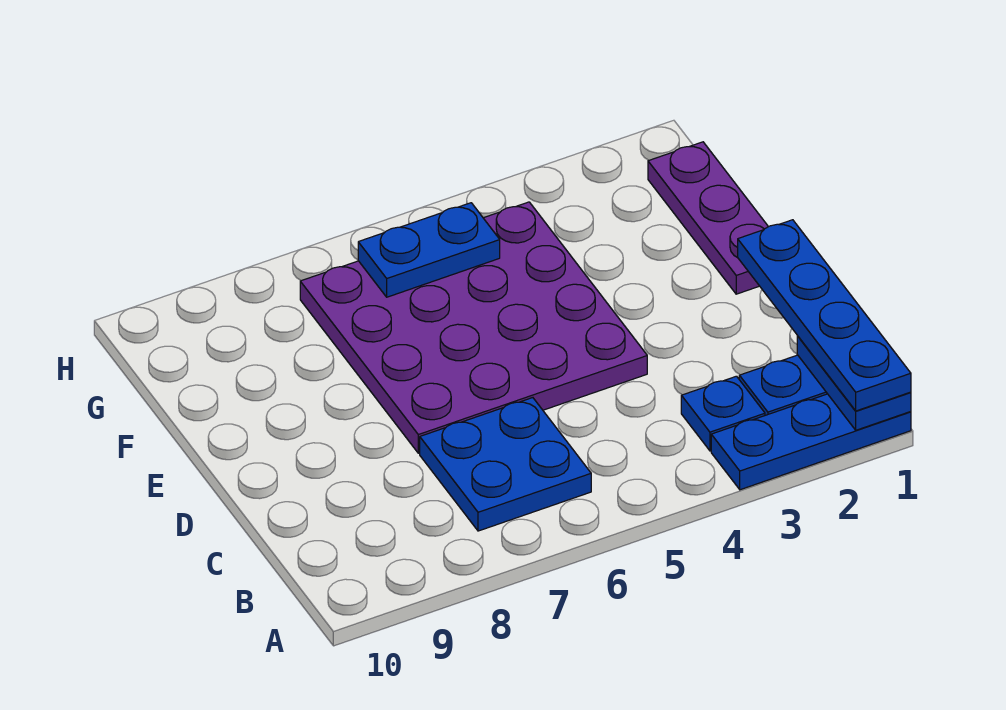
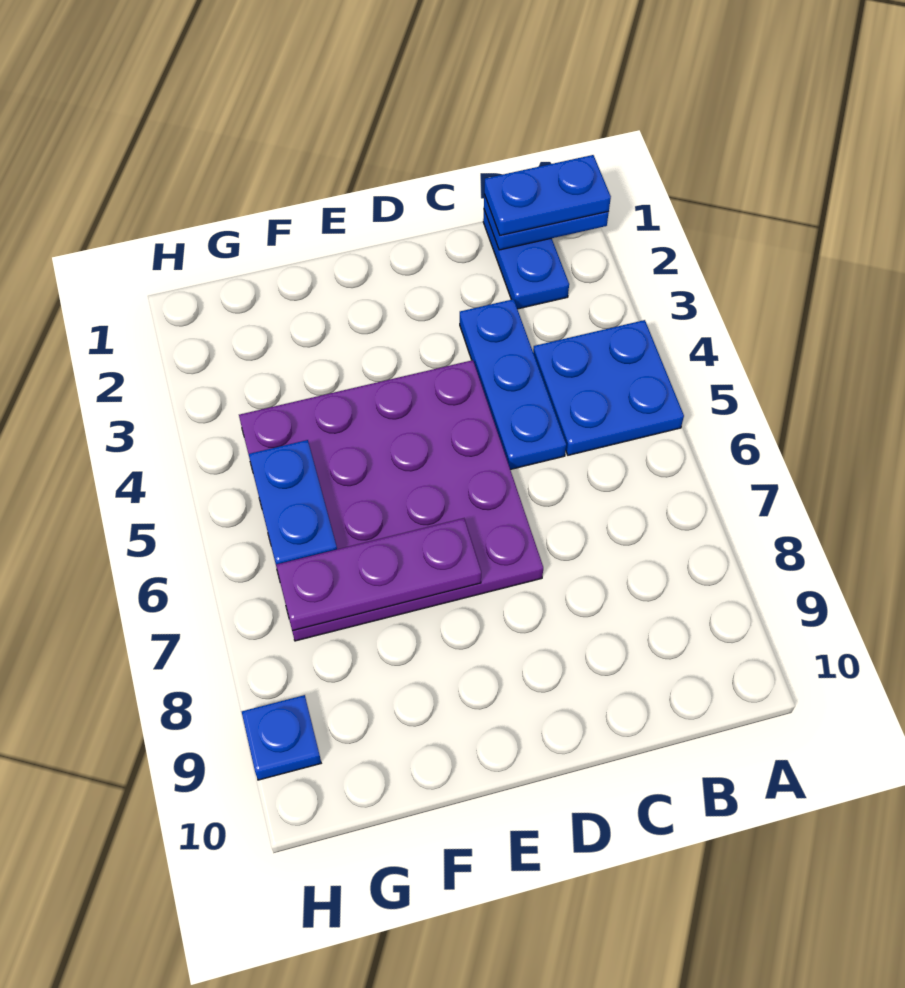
blue 1x3 plate [711,394,911,490] -> blue 1x3 plate moved to [460,299,566,470]
blue 1x4 plate [738,220,911,411] -> blue 1x2 plate [484,155,611,235]
blue 1x1 plate [681,376,765,451] -> blue 1x1 plate moved to [242,695,321,780]
blue 2x2 plate [420,398,591,531] -> blue 2x2 plate moved to [533,320,684,455]
purple 1x3 plate [648,142,768,294] -> purple 1x3 plate moved to [276,518,481,631]

